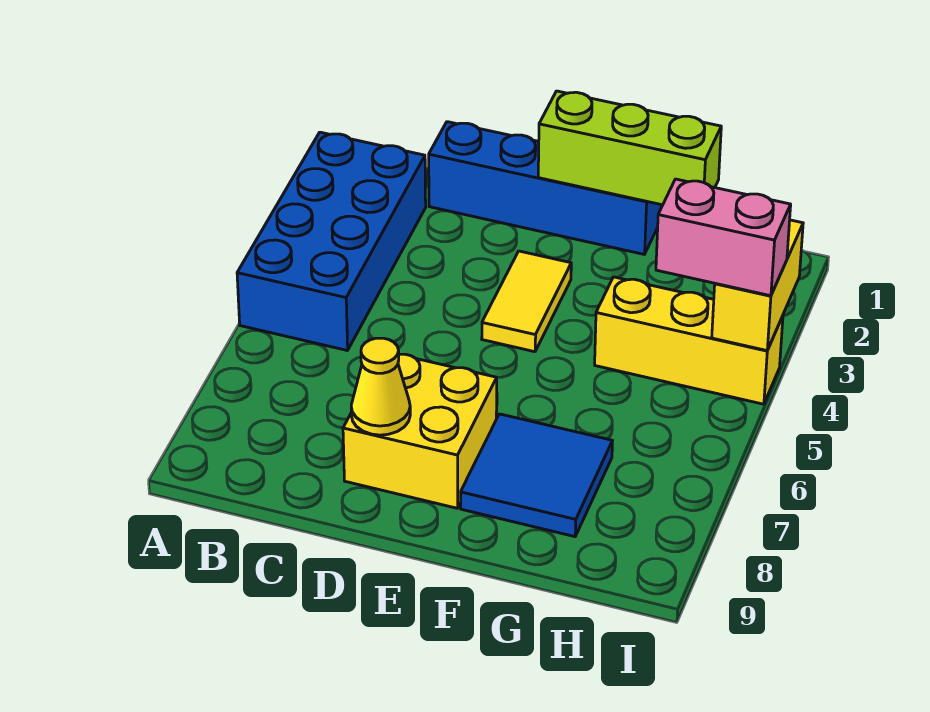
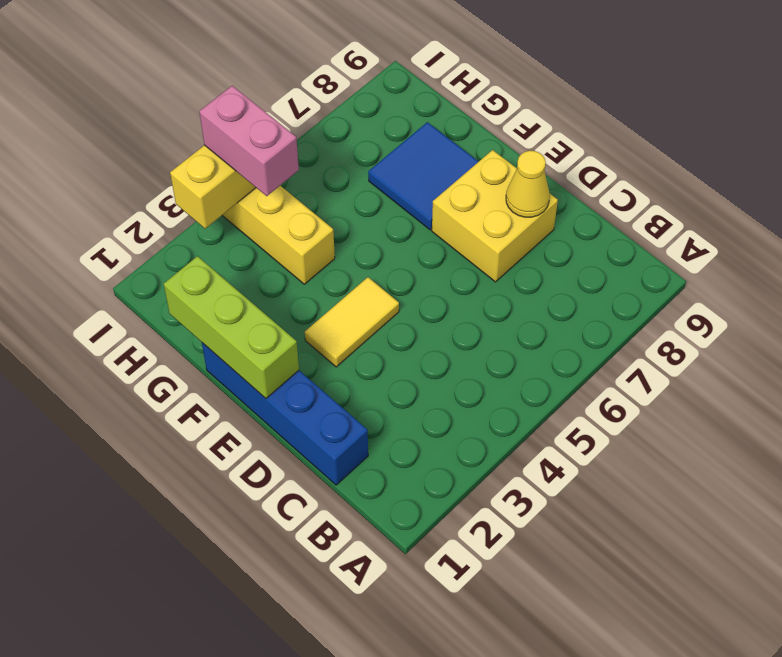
blue 2x4 brick [237,132,426,351] -> none

